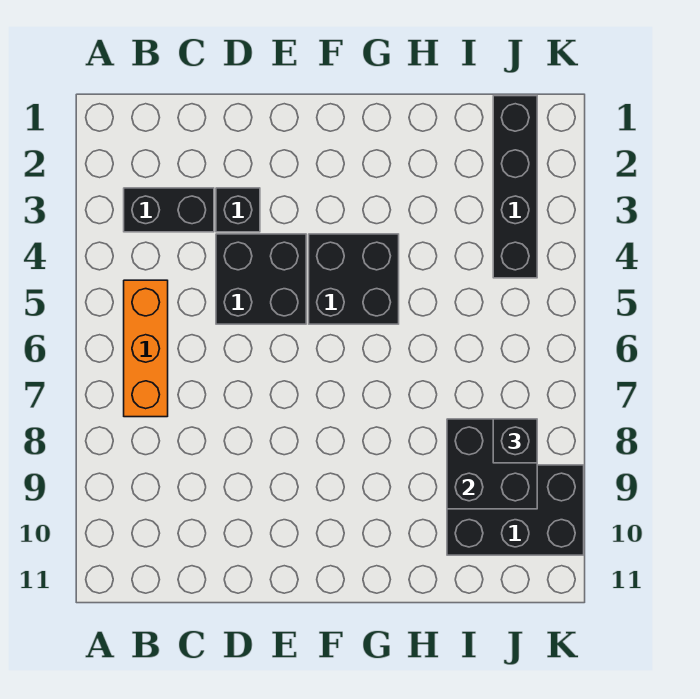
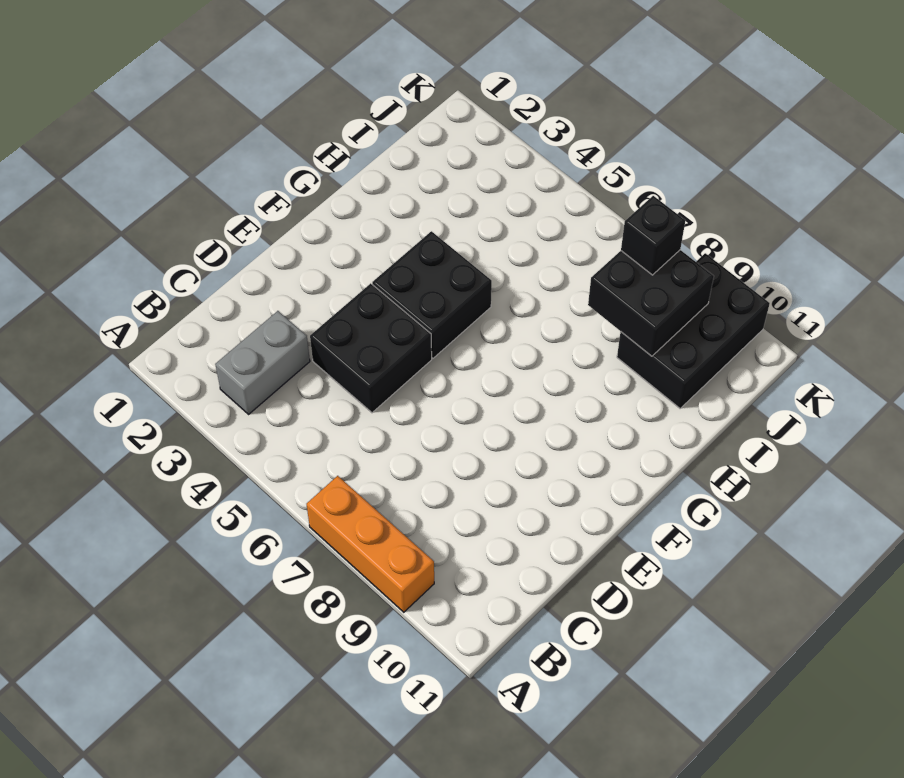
black 1x2 brick [124,188,214,232] -> grey 1x2 brick [215,311,310,414]
orange 1x3 brick [124,280,168,417] -> orange 1x3 brick moved to [307,476,434,612]
black 1x1 brick [216,188,260,232] -> none
black 1x4 brick [493,96,537,278] -> none

